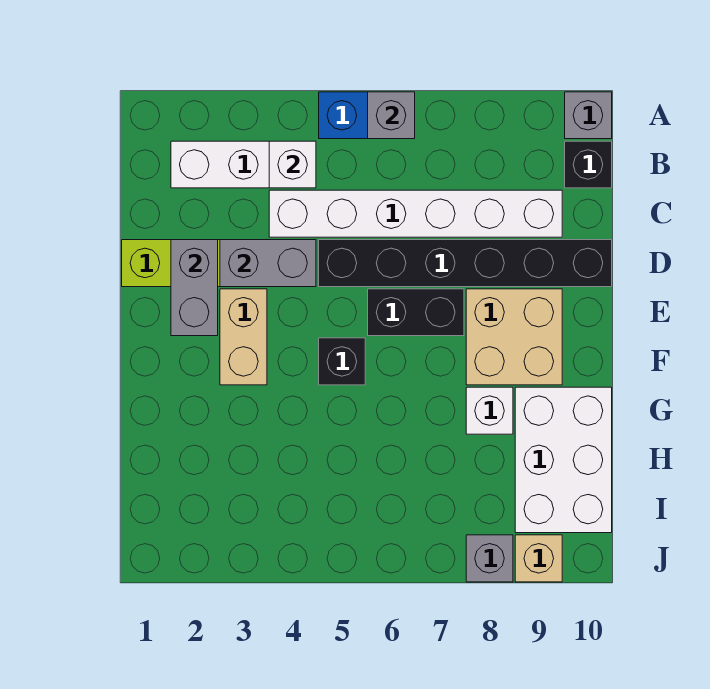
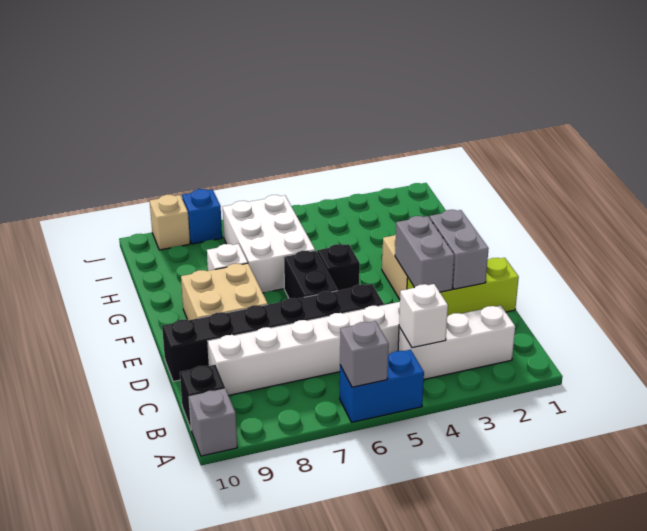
grey 1x2 brick [220,240,316,287] -> grey 1x2 brick turned to [395,216,454,292]
black 1x2 brick [368,289,464,336] -> black 1x2 brick turned to [284,250,337,299]
white 2x3 brick [515,387,612,533] -> white 2x3 brick moved to [223,195,315,293]
grey 1x1 brick [466,535,513,582] -> blue 1x1 brick [182,189,222,244]

